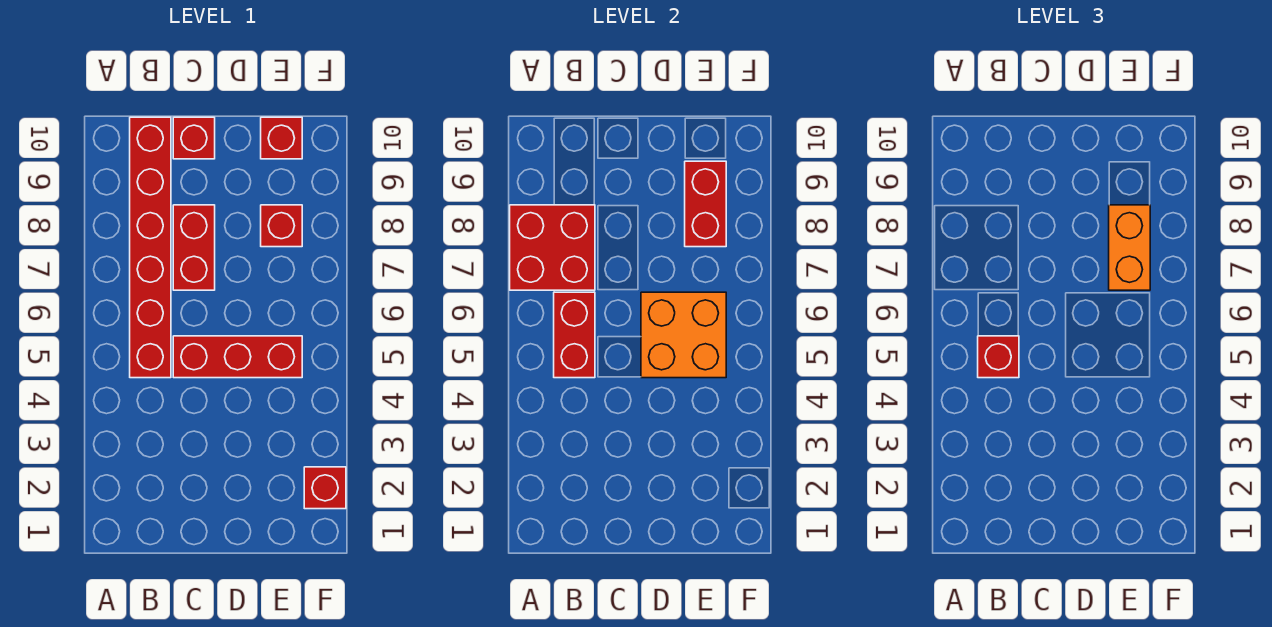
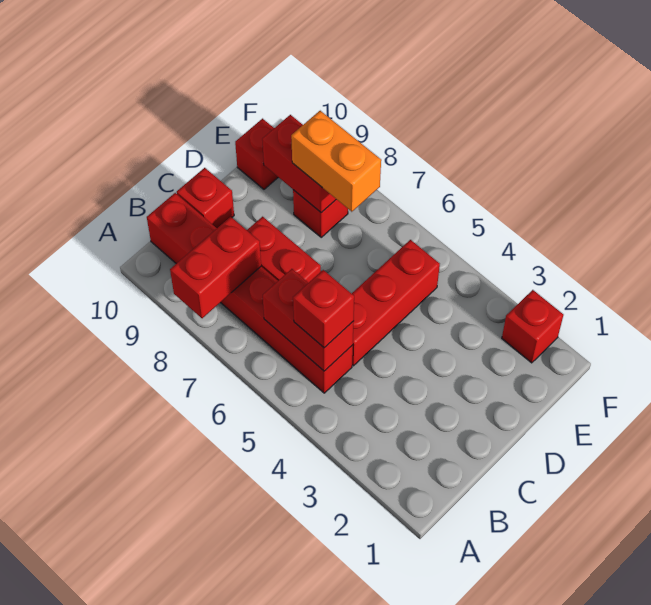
red 2x2 brick [510,205,595,290] -> red 1x2 brick [170,217,261,318]
orange 2x2 brick [641,292,726,378] -> none

